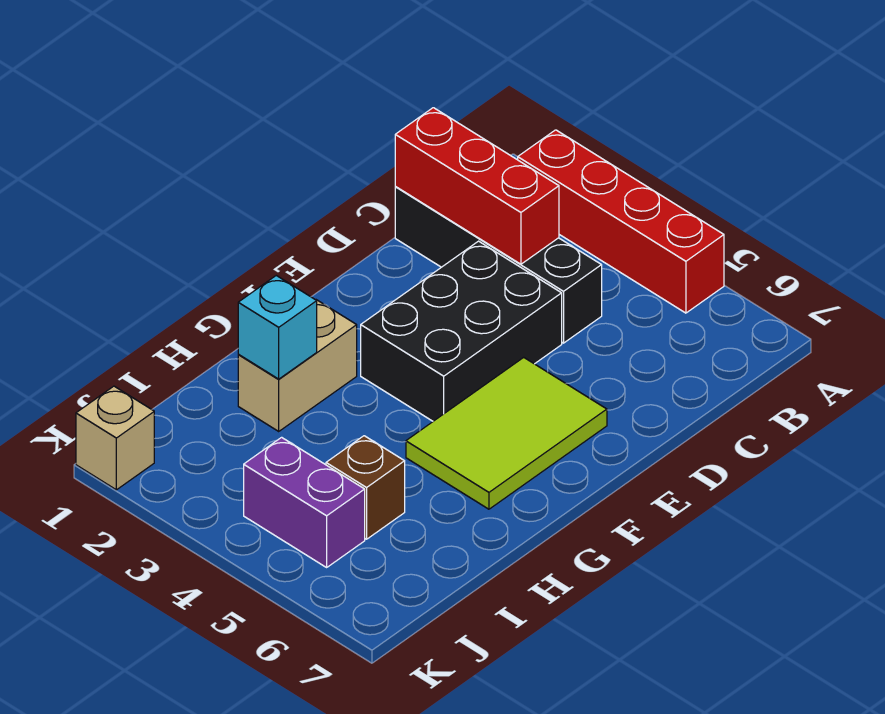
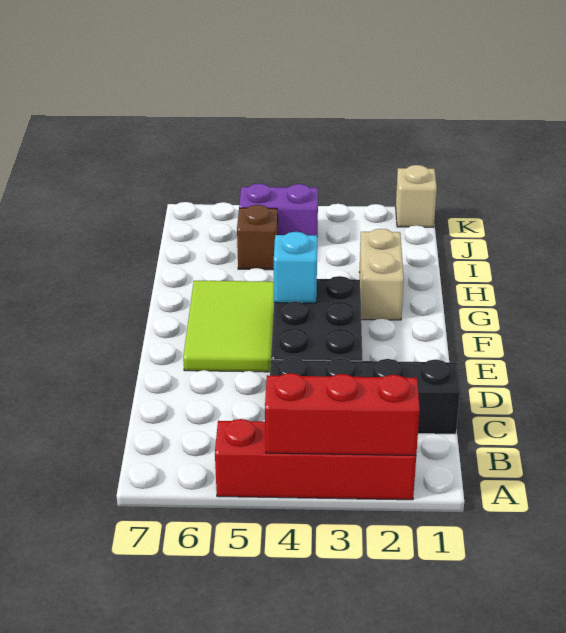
red 1x3 brick [395,108,559,264] -> red 1x3 brick moved to [265,373,420,456]
cyan 1x1 brick [238,276,317,379] -> cyan 1x1 brick moved to [274,232,317,303]

